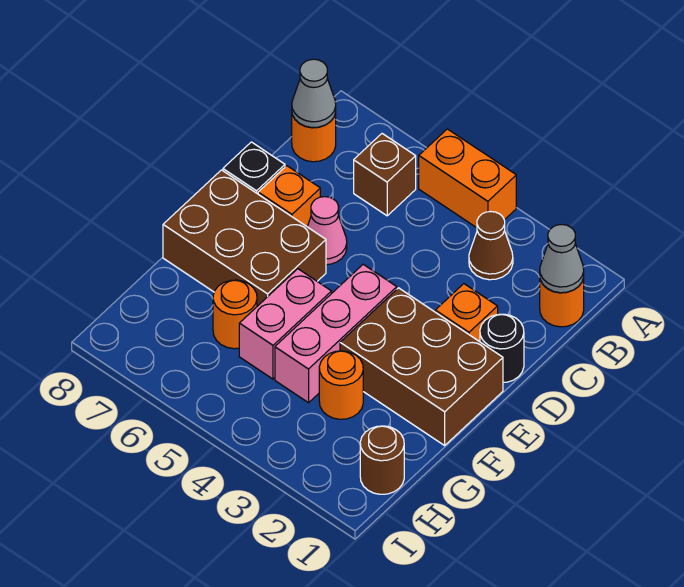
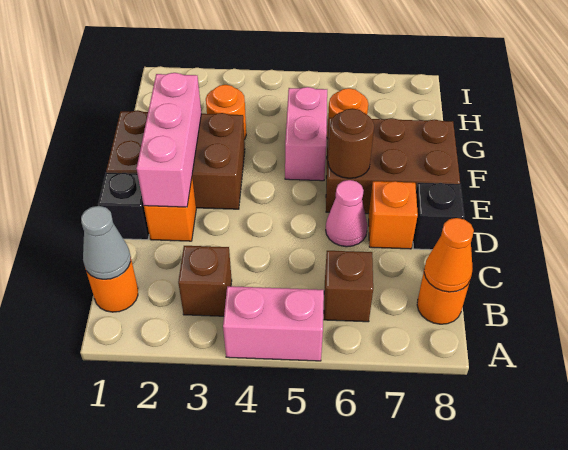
orange 1x2 brick [419,129,516,228] -> pink 1x2 brick [223,286,324,361]
brown 1x1 cone [469,212,513,280] -> brown 1x1 brick [178,246,232,316]
grey 1x1 cone [292,59,336,128] -> orange 1x1 cone [424,218,474,292]
black 1x1 round brick [480,314,524,383] -> black 1x1 brick [98,172,149,240]
pink 1x3 brick [275,264,397,403] -> pink 1x3 brick moved to [137,73,201,207]
brown 1x1 round brick [360,426,404,494] -> brown 1x1 round brick moved to [328,108,374,178]

